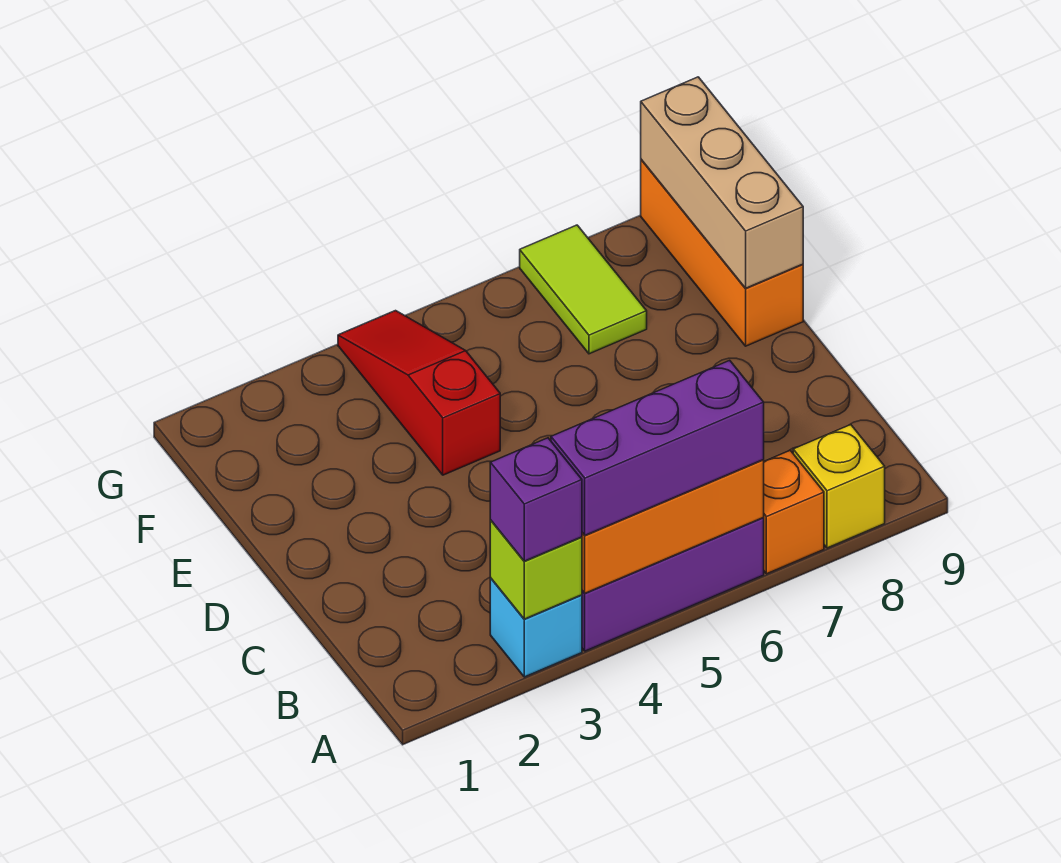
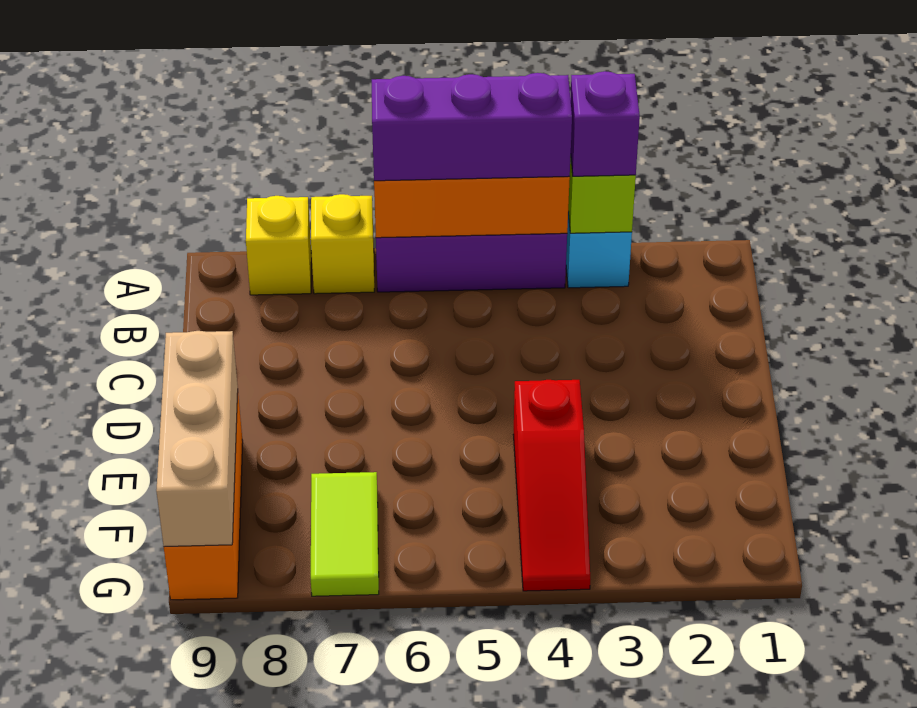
orange 1x1 brick [763,450,824,574] -> yellow 1x1 brick [311,194,374,294]

